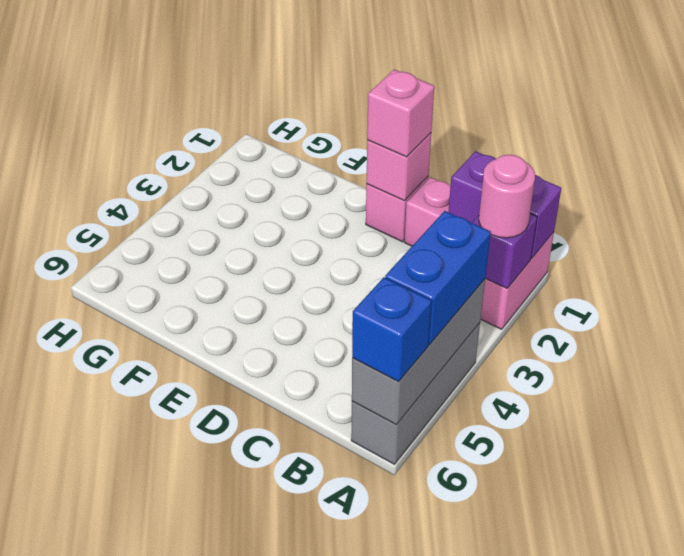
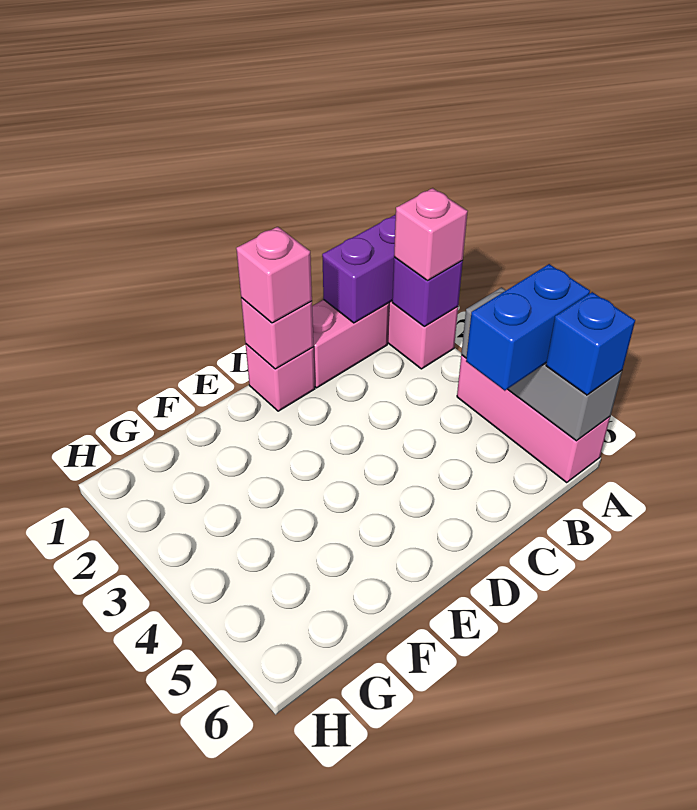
pink 1x1 round brick [479,155,535,238] -> pink 1x1 brick [394,188,468,281]
grey 1x3 brick [351,323,480,464] -> pink 1x3 brick [457,355,610,482]
blue 1x2 brick [385,211,491,345] -> blue 1x2 brick turned to [466,264,590,391]

